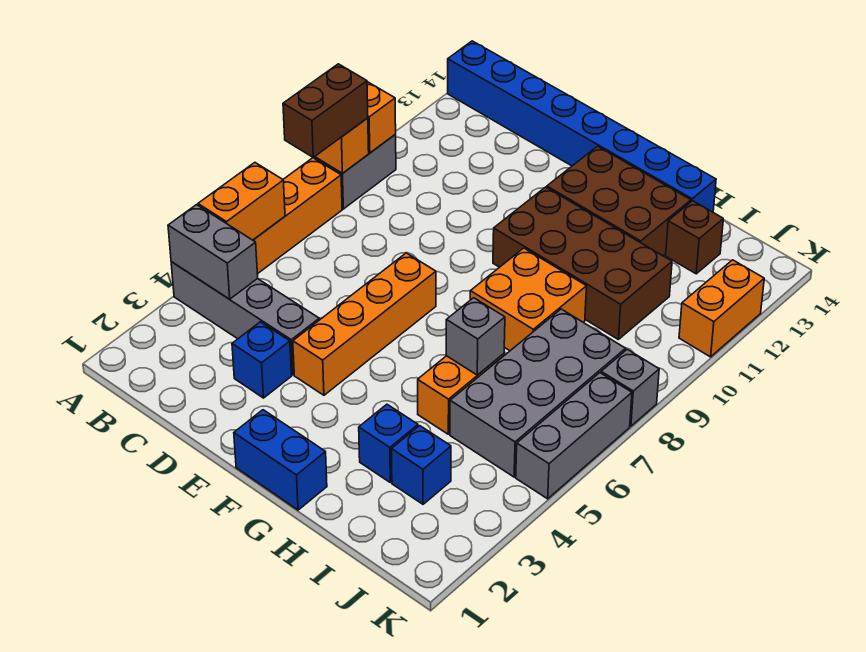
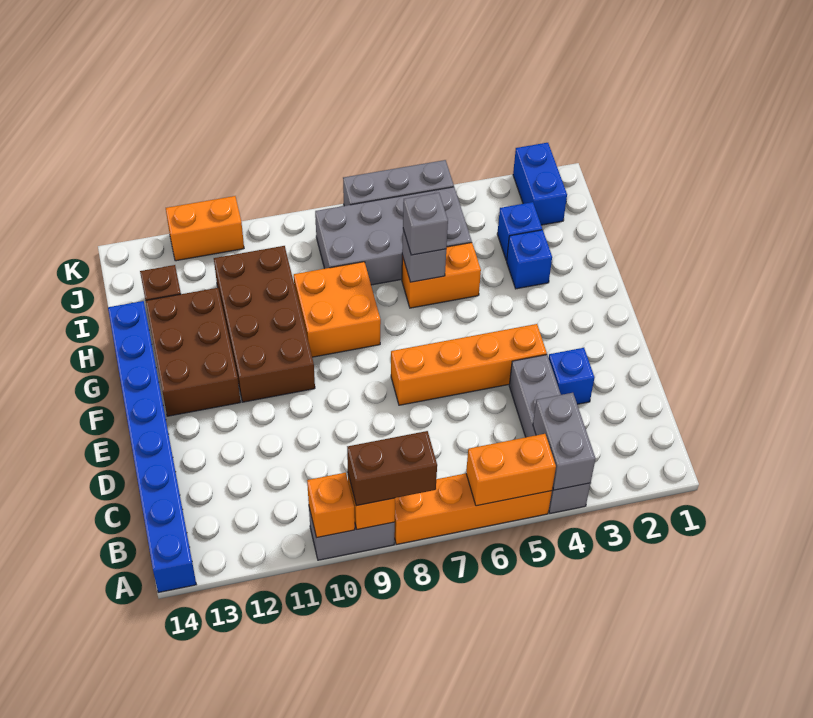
blue 1x2 brick [234,410,327,510] -> blue 1x2 brick moved to [513,143,567,225]
grey 1x1 brick [601,349,659,426] -> grey 1x1 brick moved to [403,193,448,255]

